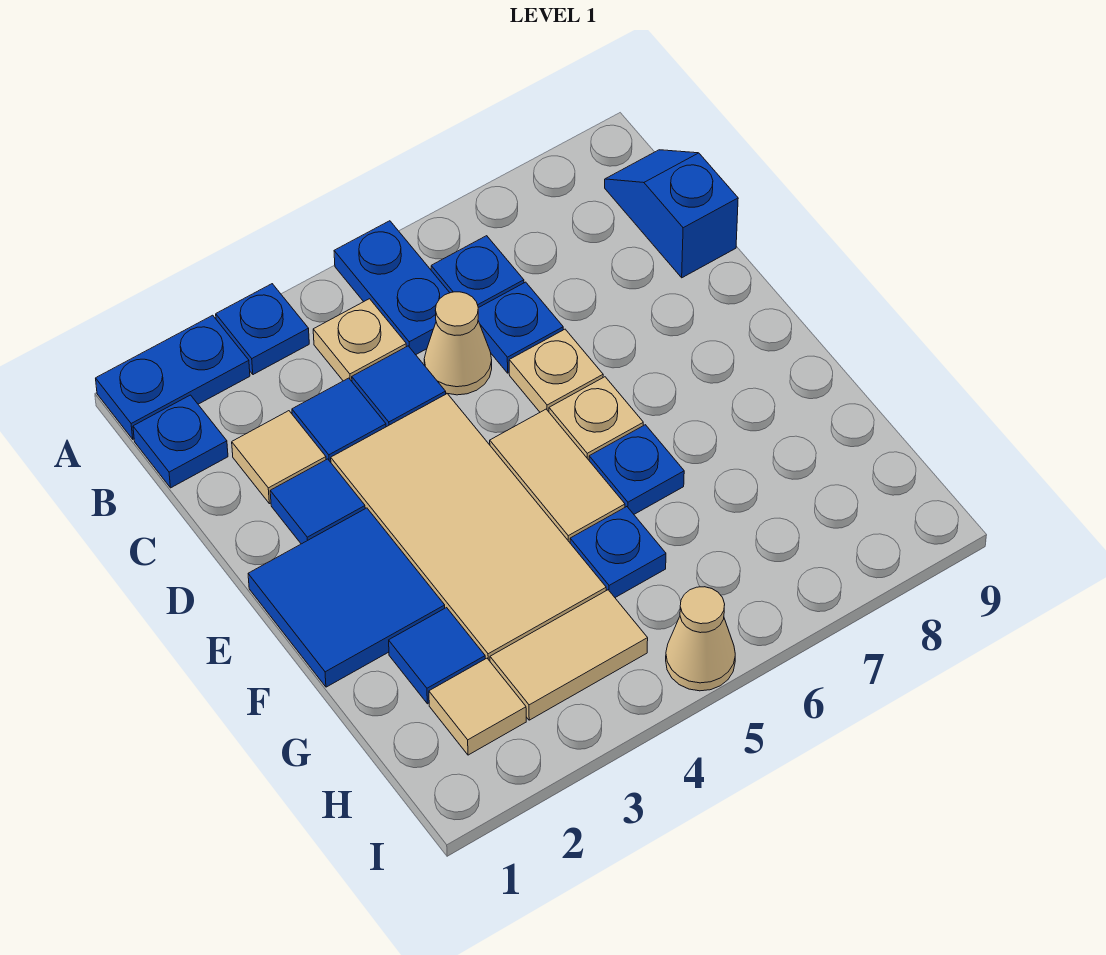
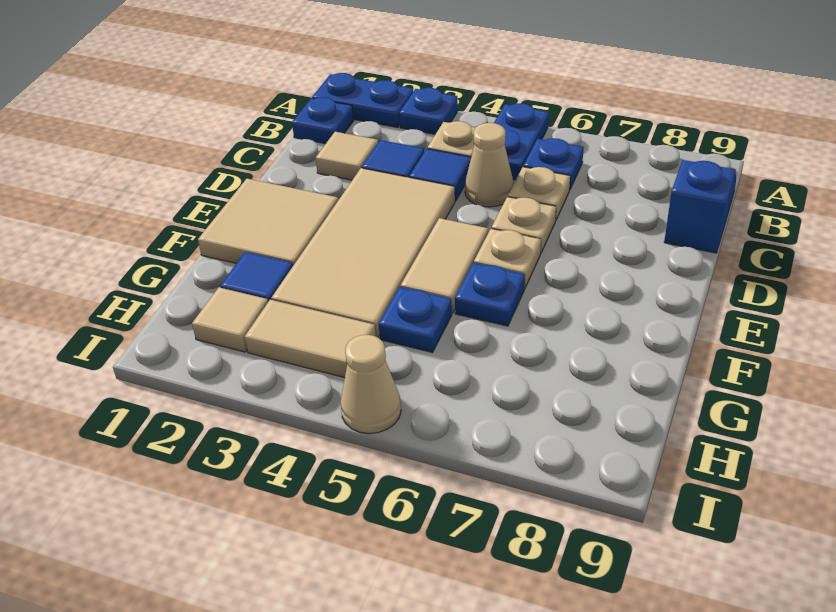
blue 1x1 plate [478,282,563,373] -> tan 1x1 plate [508,167,570,221]
blue 1x1 tile [270,459,365,544] -> none
blue 2x2 tile [248,508,445,687] -> tan 2x2 tile [198,179,338,266]

